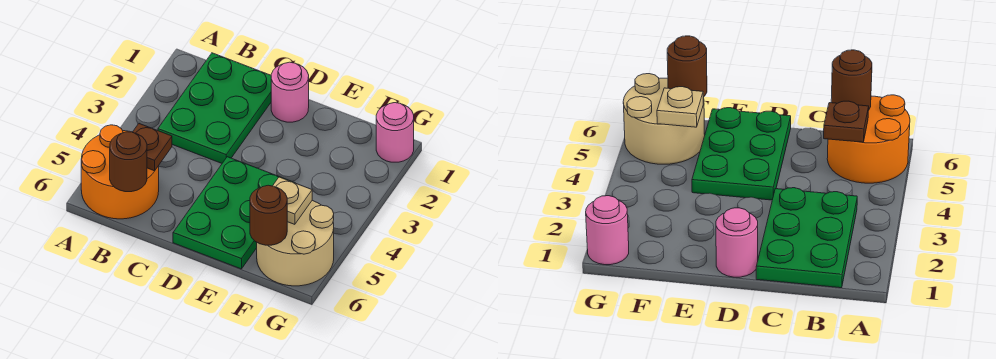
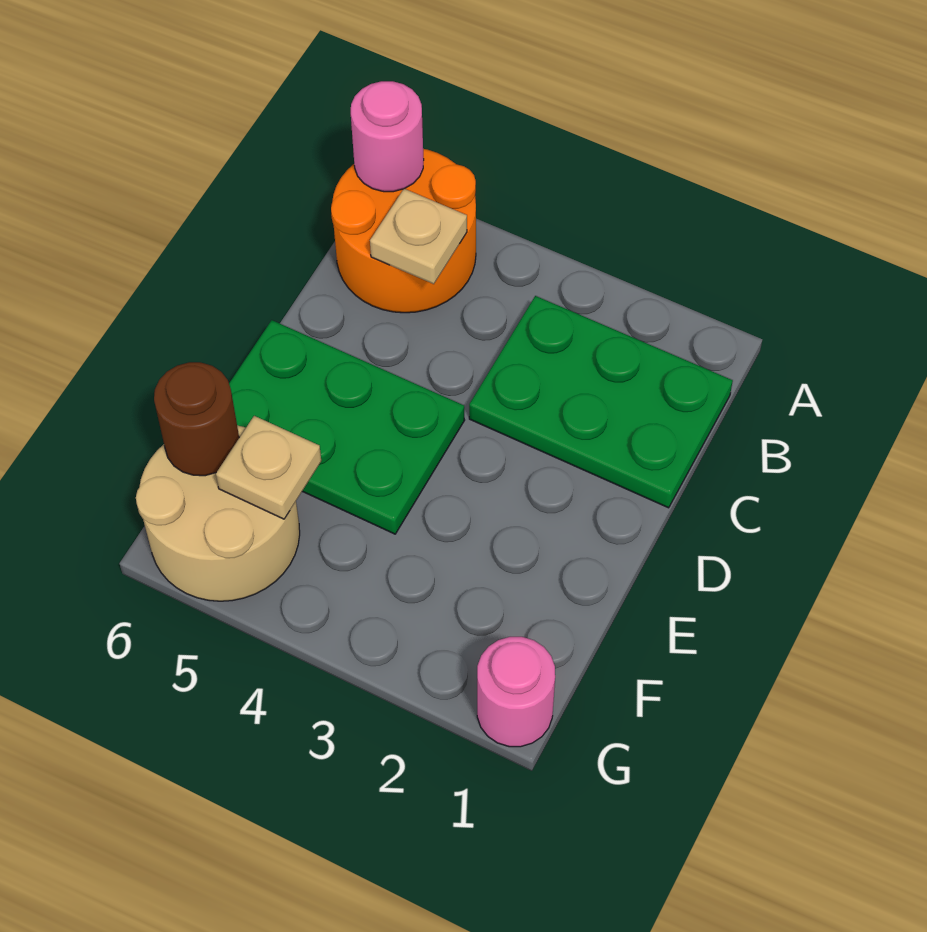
brown 1x1 plate [132,124,172,171] -> tan 1x1 plate [370,189,467,284]
brown 1x1 round brick [110,132,147,192] -> none
pink 1x1 round brick [271,62,309,122] -> pink 1x1 round brick moved to [351,81,424,192]

